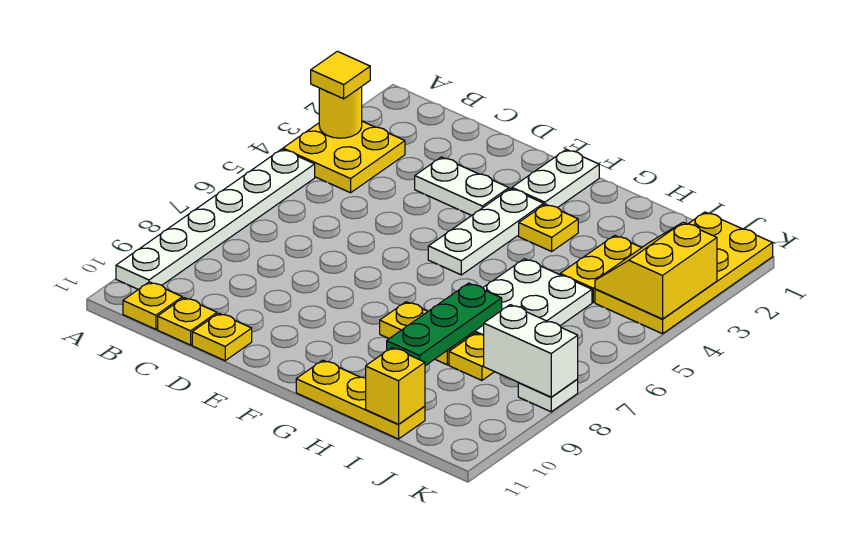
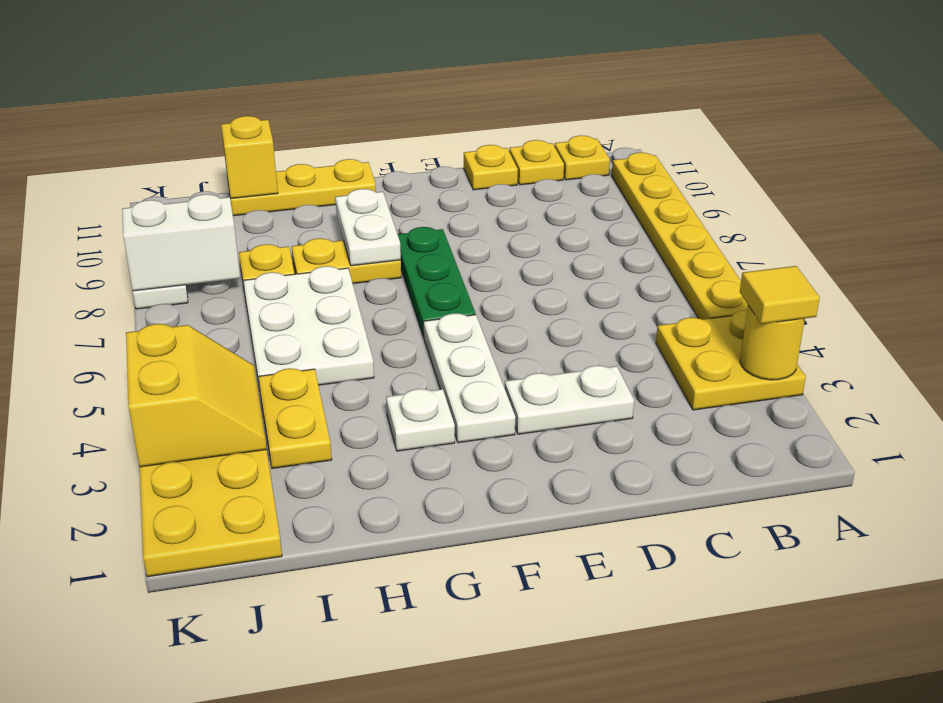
white 1x6 plate [116,149,315,289] -> yellow 1x6 plate [612,152,748,320]
white 1x2 plate [512,149,599,208] -> white 1x2 plate moved to [335,189,401,266]
yellow 1x1 plate [519,204,578,251] -> white 1x1 plate [386,389,455,451]
green 1x3 plate [387,283,502,366] -> green 1x3 plate moved to [398,227,476,337]

